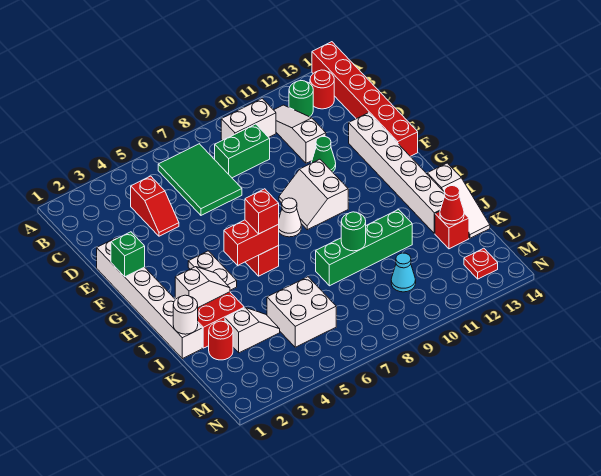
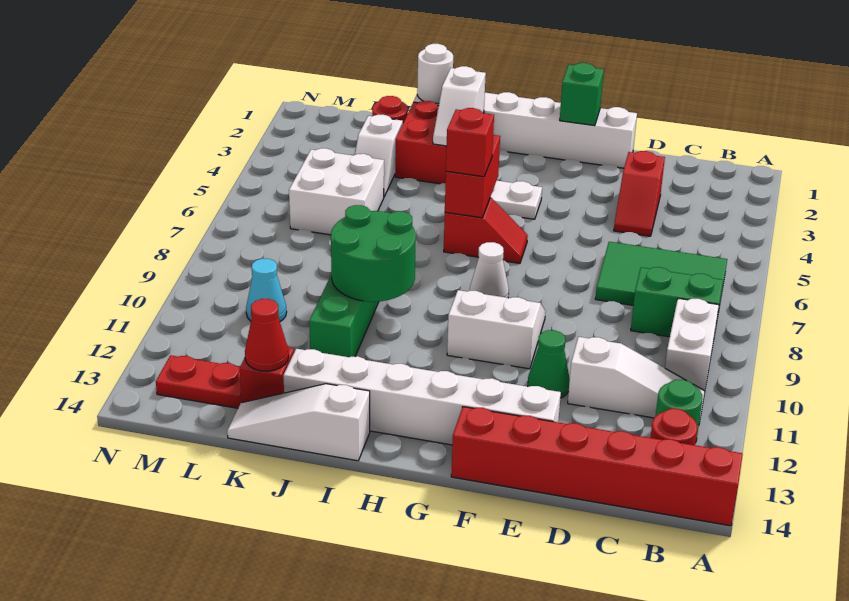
red 1x2 slope [131,176,179,236] -> red 1x2 slope turned to [614,151,665,236]
green 1x2 brick [215,124,270,178] -> green 1x2 brick turned to [631,267,723,337]
green 1x1 round brick [341,212,366,251] -> green 2x2 round brick [331,205,416,302]
red 1x1 plate [464,248,498,279] -> red 1x2 plate [156,355,242,408]

